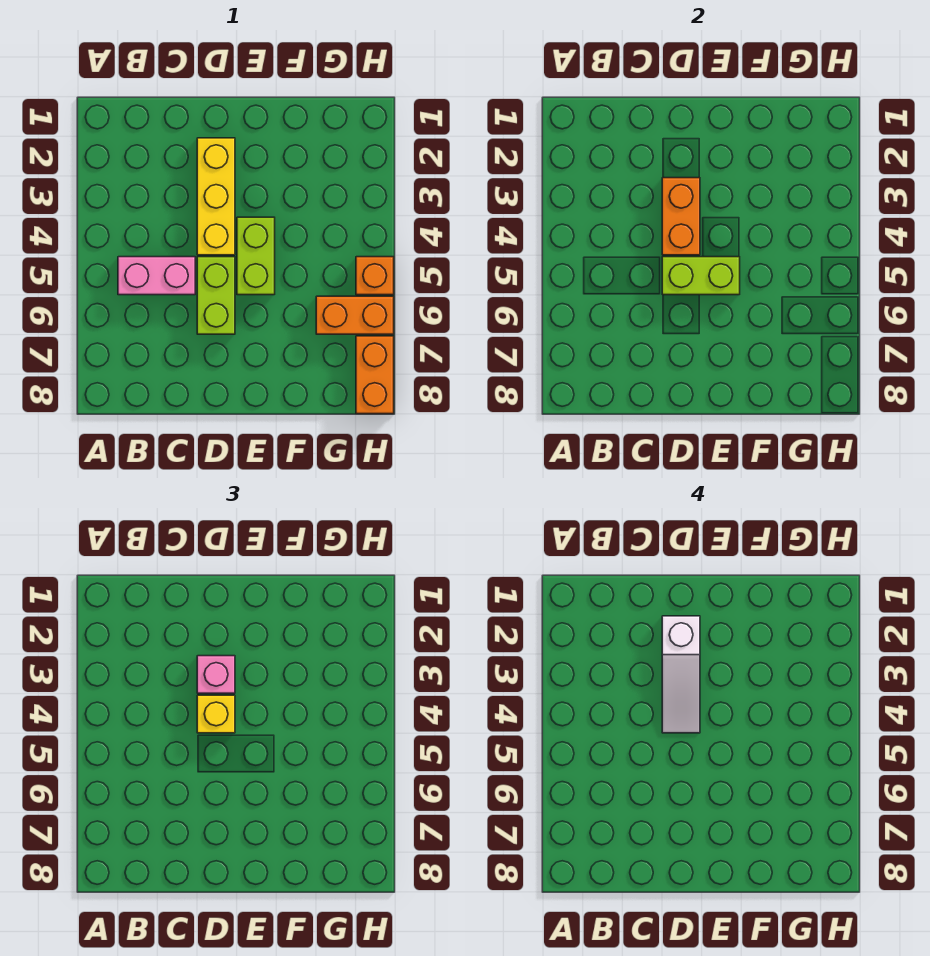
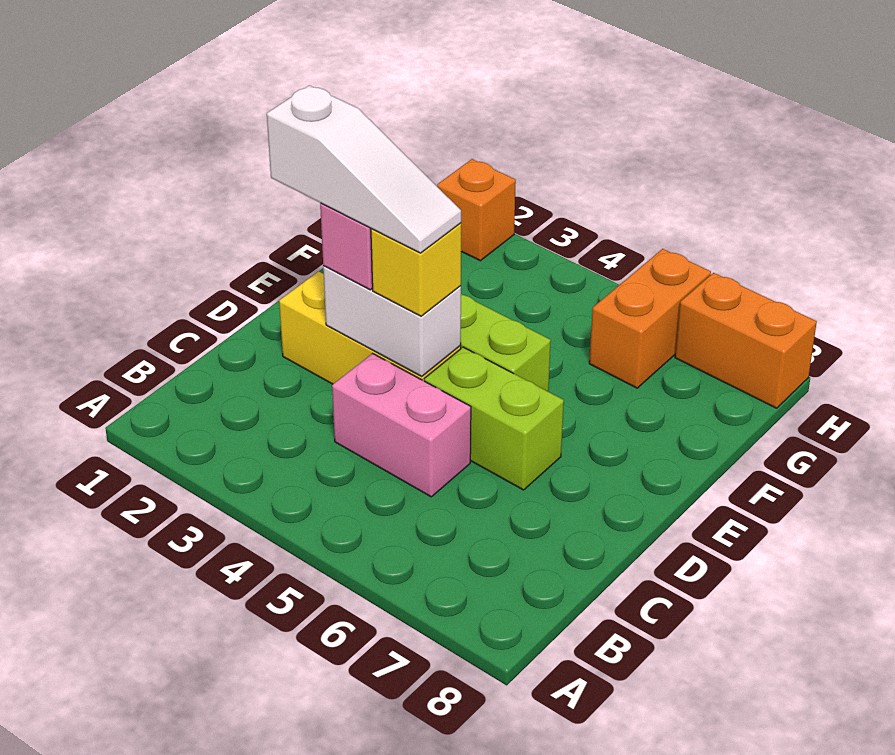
pink 1x2 brick [118,257,195,295] -> pink 1x2 brick turned to [332,354,471,497]
orange 1x2 brick [662,178,700,255] -> white 1x2 brick [323,266,461,376]
lime 1x2 brick [662,257,740,295] -> none
orange 1x1 brick [356,257,394,295] -> orange 1x1 brick moved to [437,159,516,261]

